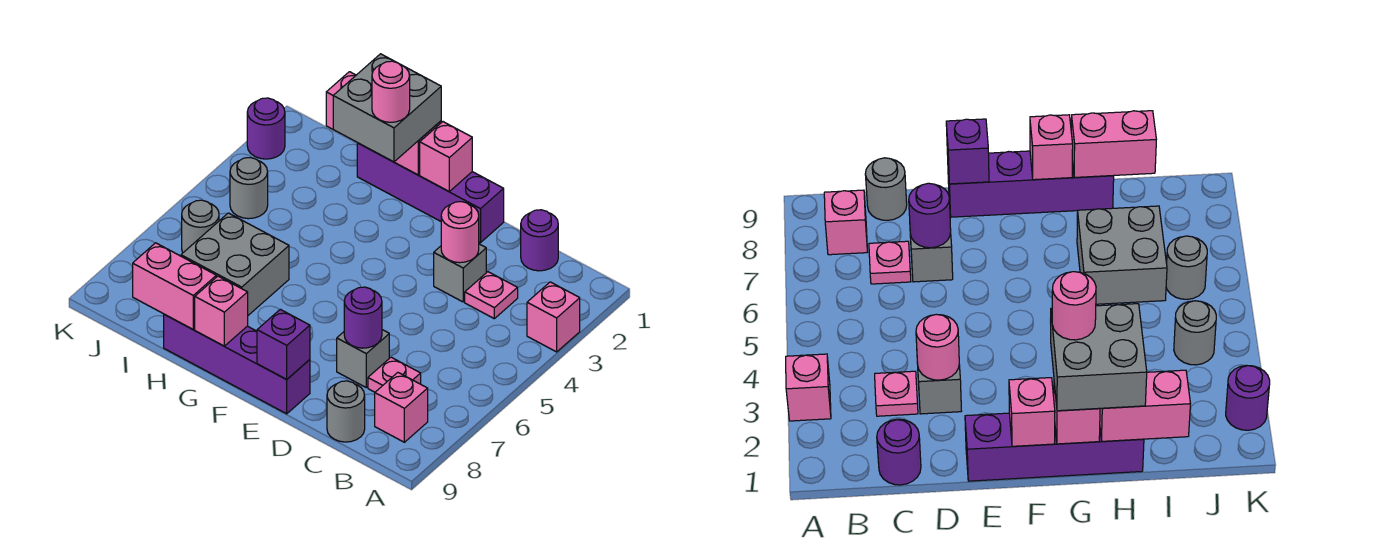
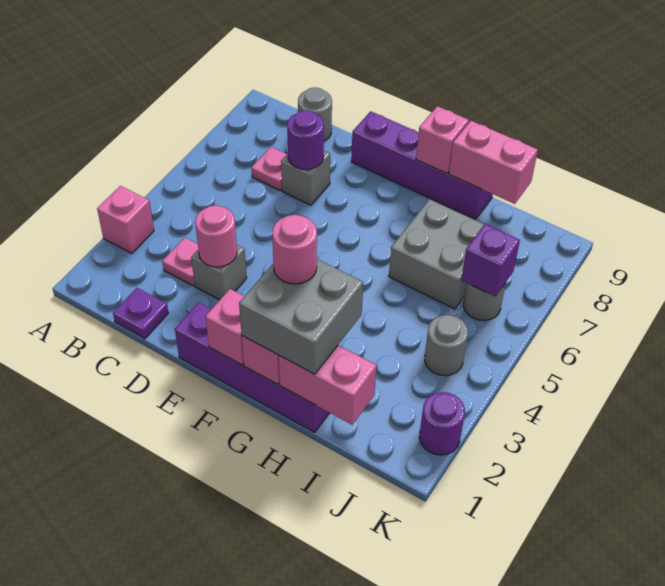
pink 1x1 brick [375,373,428,442] -> none
purple 1x1 round brick [521,210,558,271] -> purple 1x1 plate [113,288,168,339]
purple 1x1 brick [257,309,310,379] -> purple 1x1 brick moved to [461,224,520,297]

